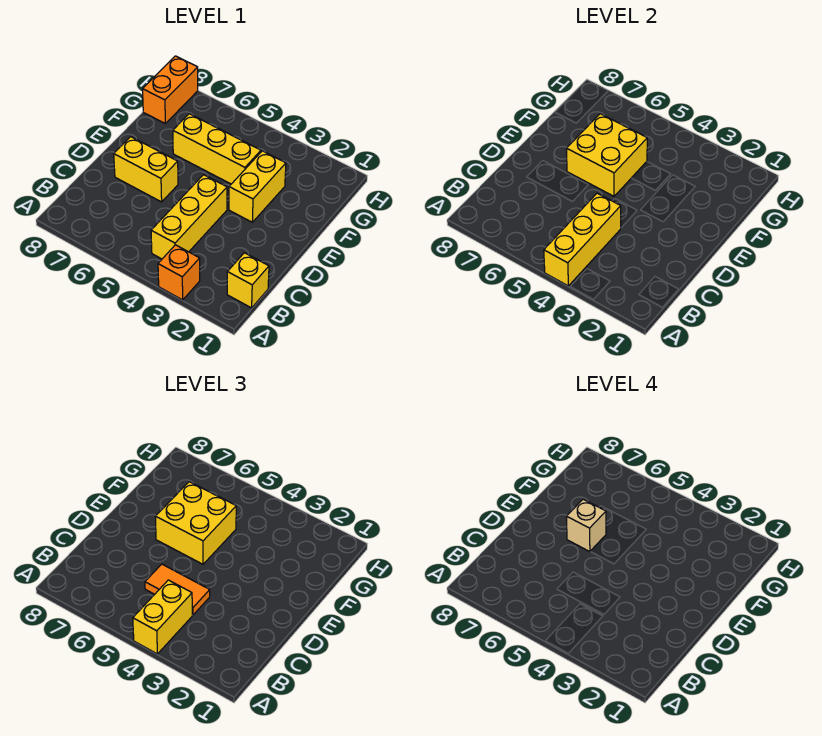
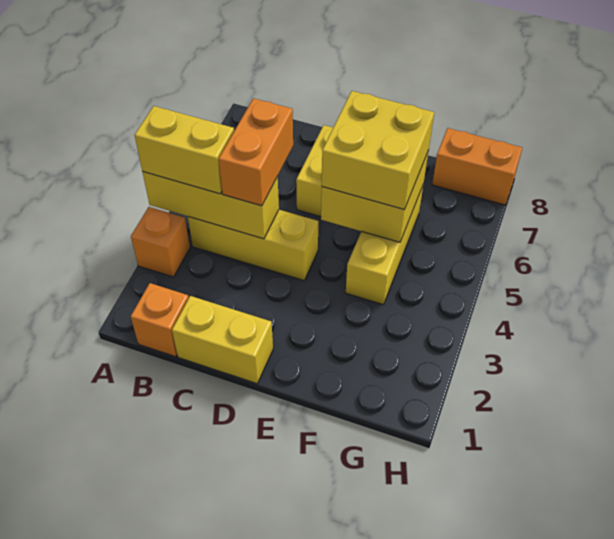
yellow 1x1 brick [227,253,269,308] -> orange 1x1 brick [131,283,189,357]
orange 1x2 tile [145,564,210,615] -> orange 1x2 brick [219,98,293,206]
yellow 1x2 brick [229,151,286,222] -> yellow 1x2 brick moved to [172,296,273,384]
tan 1x1 brick [566,499,606,552] -> none

